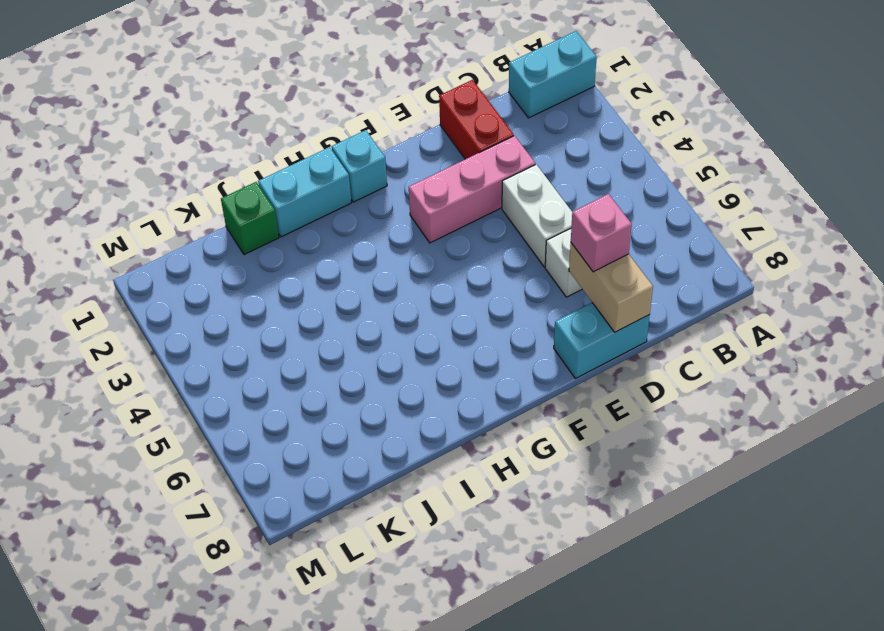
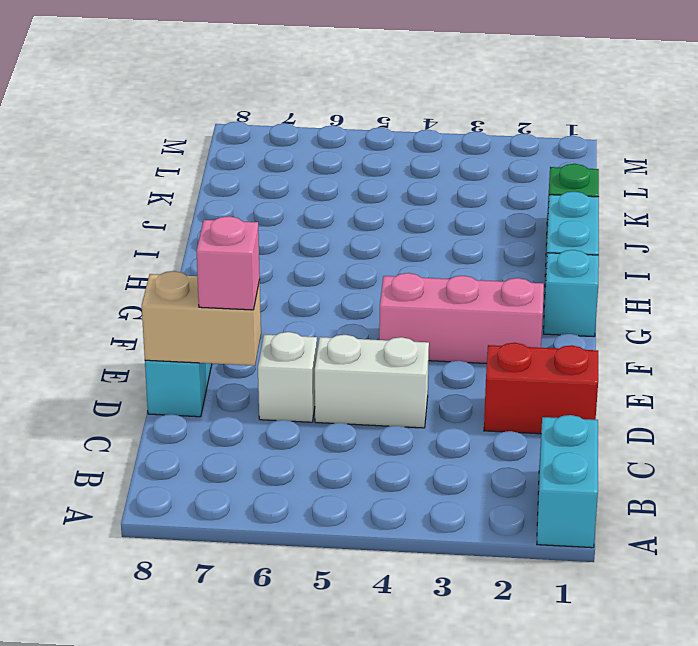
pink 1x3 brick [409,136,535,243] -> pink 1x3 brick turned to [379,273,544,364]

